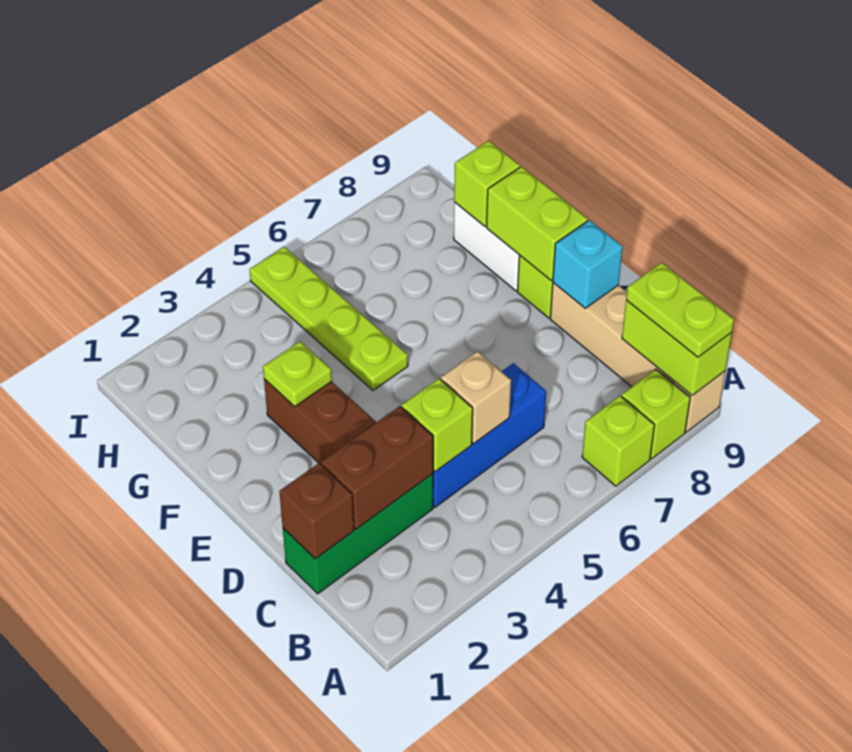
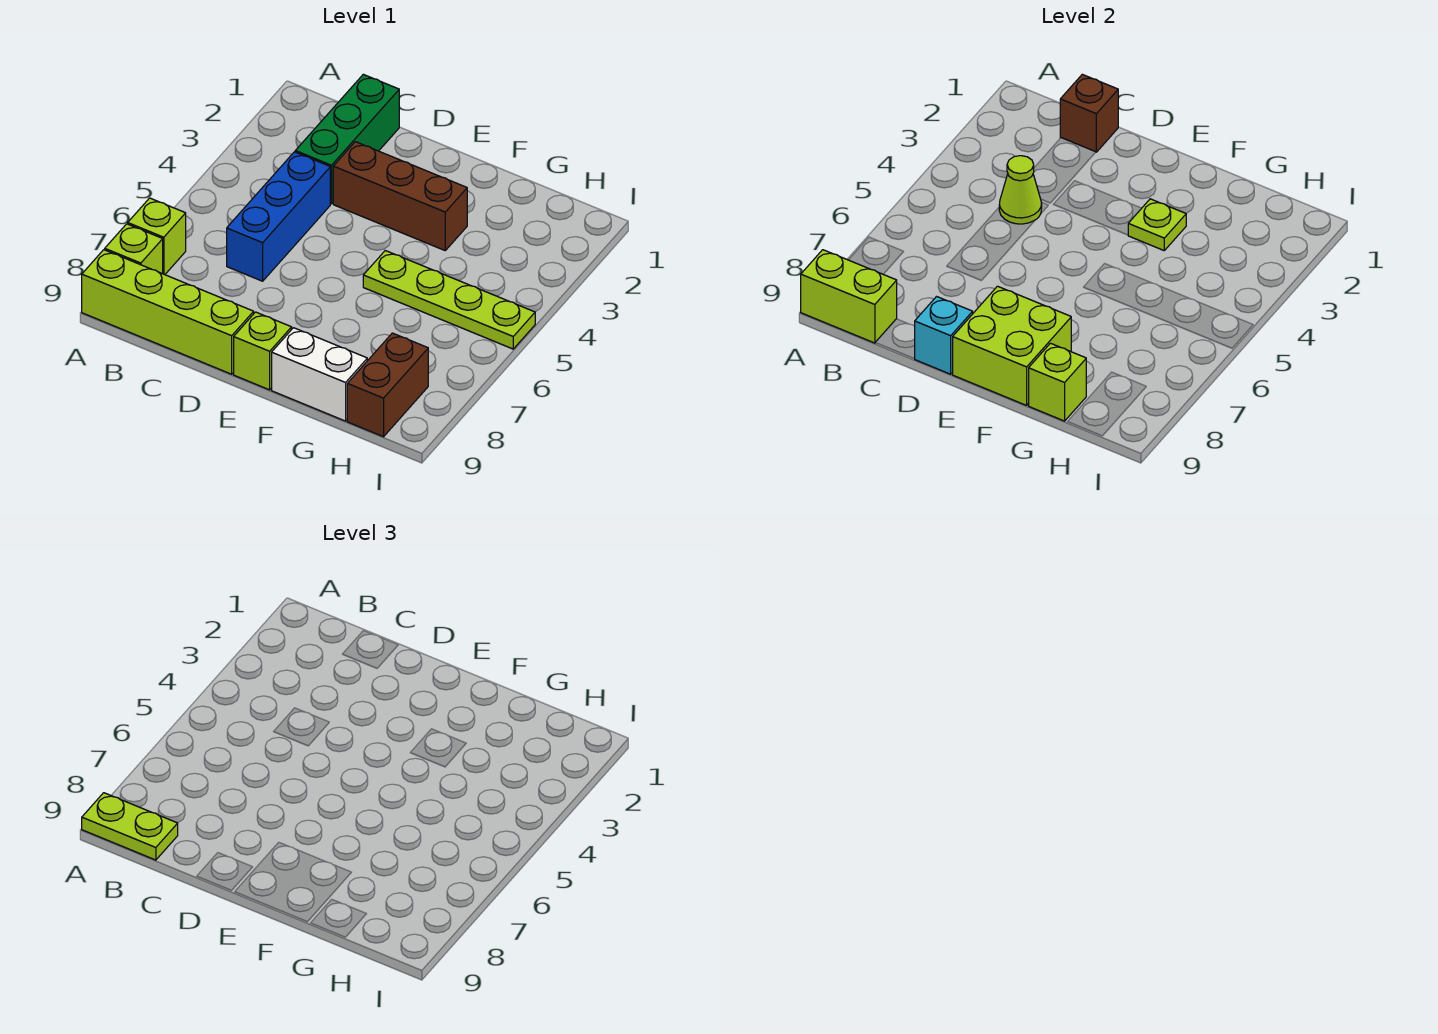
tan 1x4 brick [550,283,725,432] -> lime 1x4 brick [82,250,254,374]
brown 1x2 brick [321,406,433,529] -> brown 1x2 brick moved to [347,333,428,437]
lime 1x1 brick [402,379,473,471] -> lime 1x1 cone [999,156,1042,224]
tan 1x1 brick [441,351,511,443] -> none
lime 1x2 brick [487,167,588,281] -> lime 2x2 brick [953,286,1071,405]

